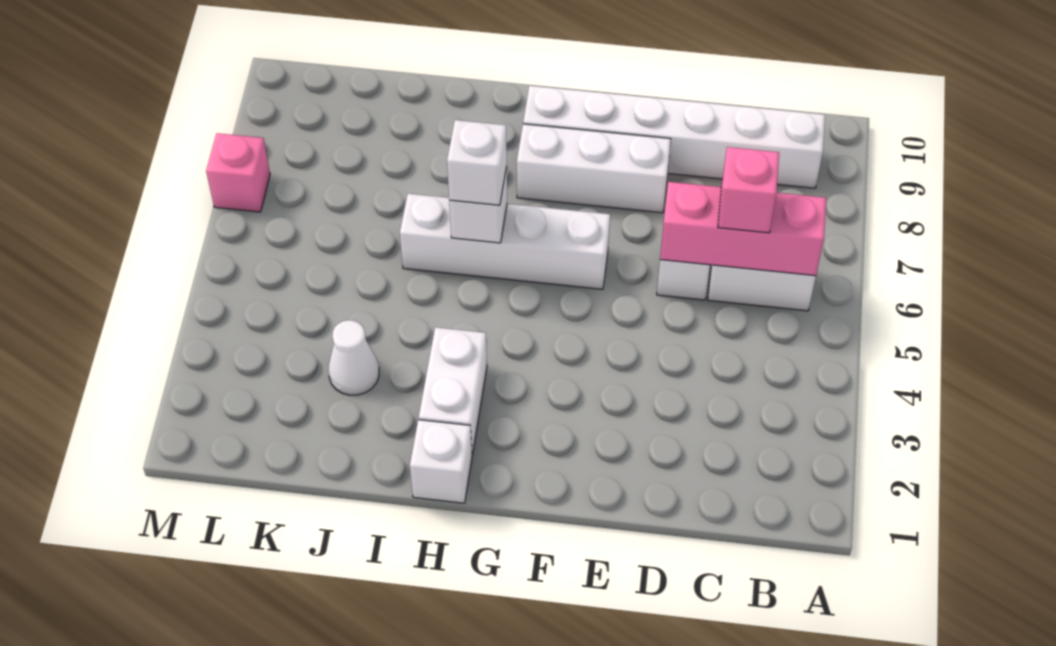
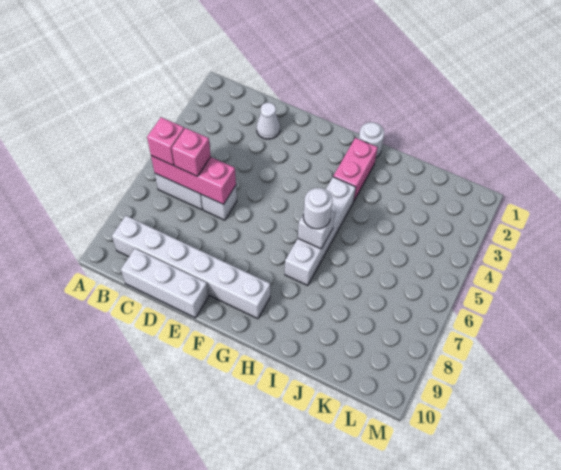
white 1x3 brick [517,124,671,213] -> white 1x3 brick moved to [121,249,209,318]
white 1x4 brick [400,194,610,289] -> white 1x4 brick turned to [285,177,356,285]
white 1x1 brick [410,420,472,503] -> white 1x1 round brick [359,122,384,158]
white 1x2 brick [419,327,487,455] -> pink 1x2 brick [333,138,378,202]
white 1x1 brick [447,120,507,205] -> white 1x1 round brick [303,188,333,229]
white 1x1 cone [328,320,379,395] -> white 1x1 cone moved to [257,103,280,139]
pink 1x1 brick [206,133,270,212] -> pink 1x1 brick moved to [147,117,184,166]

